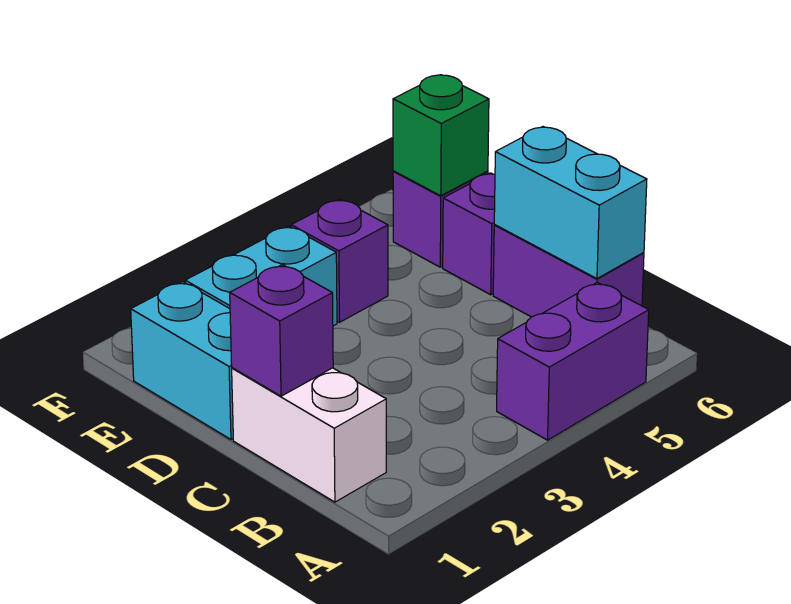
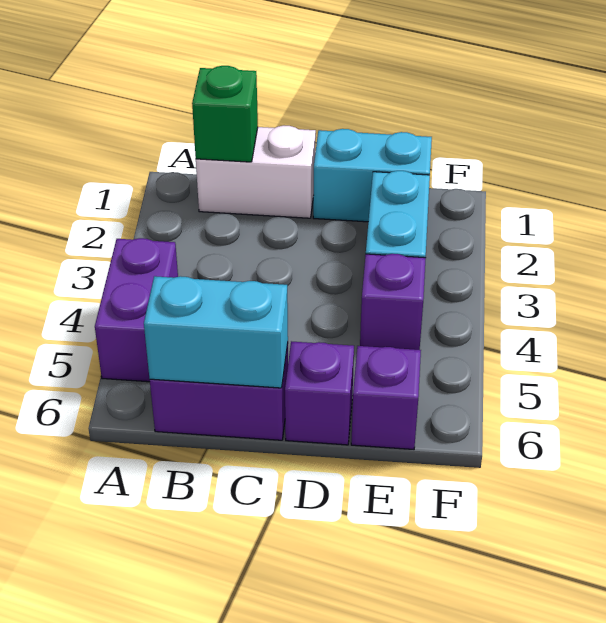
purple 1x1 brick [230,265,333,396] -> none
green 1x1 brick [393,75,489,196] -> green 1x1 brick moved to [192,66,258,162]

